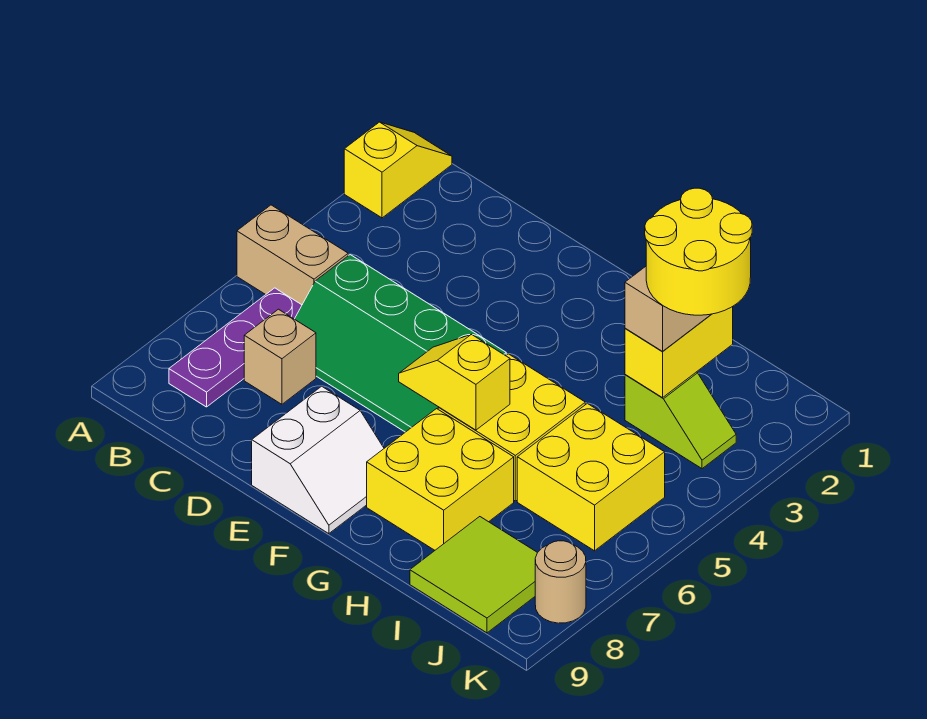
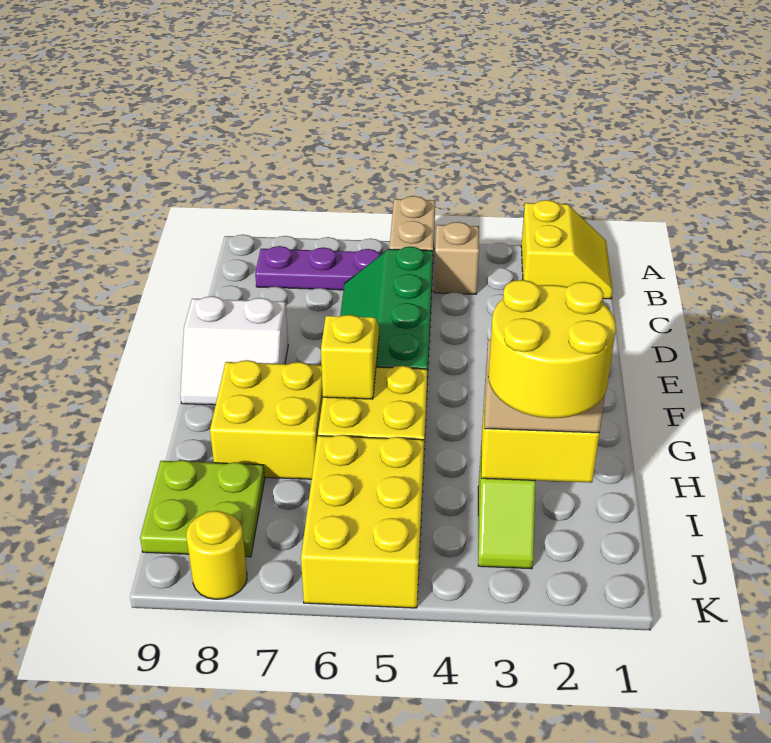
yellow 1x2 slope [344,122,452,218] -> yellow 2x2 slope [521,200,612,299]
tan 1x1 brick [244,309,316,404] -> tan 1x1 brick moved to [434,222,479,294]
yellow 2x2 brick [517,403,665,551] -> yellow 2x3 brick [301,435,424,608]
lime 2x2 tile [410,517,537,633] -> lime 2x2 plate [140,460,265,557]
tan 1x1 round brick [535,541,586,623] -> yellow 1x1 round brick [186,511,247,599]

